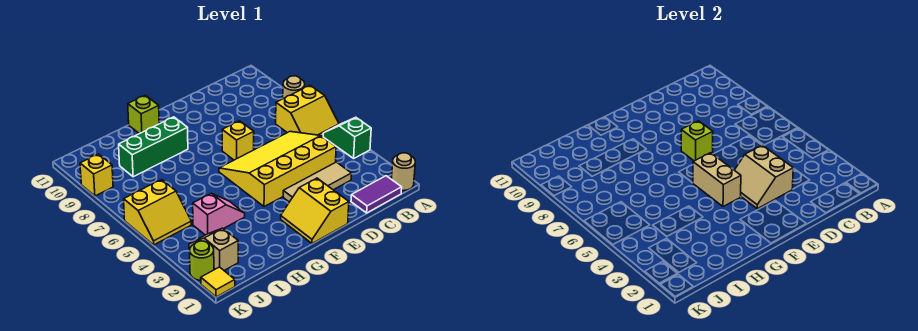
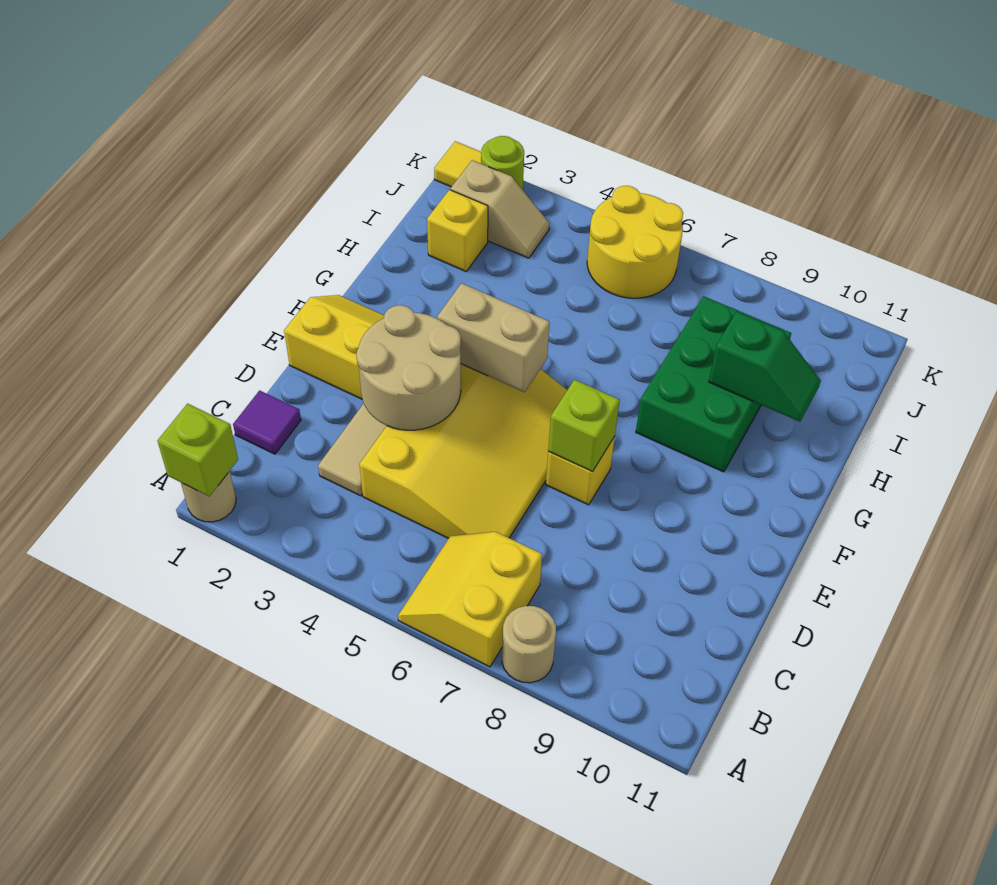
green 1x2 slope [323,117,371,158] -> green 1x2 slope moved to [709,312,821,422]
purple 1x2 tile [351,176,402,213] -> purple 1x1 tile [233,391,301,454]
tan 2x2 slope [735,145,793,209] -> tan 2x2 round brick [356,305,461,430]
green 1x3 brick [119,117,188,177] -> green 2x3 brick [636,296,791,472]
lime 1x1 brick [128,95,159,134] -> lime 1x1 brick moved to [158,404,238,496]
pink 1x2 slope [193,193,245,235] -> none
yellow 2x2 slope [124,180,191,245] -> yellow 2x2 round brick [587,186,683,298]
yellow 1x1 brick [80,154,113,196] -> yellow 1x1 brick moved to [427,190,488,271]

